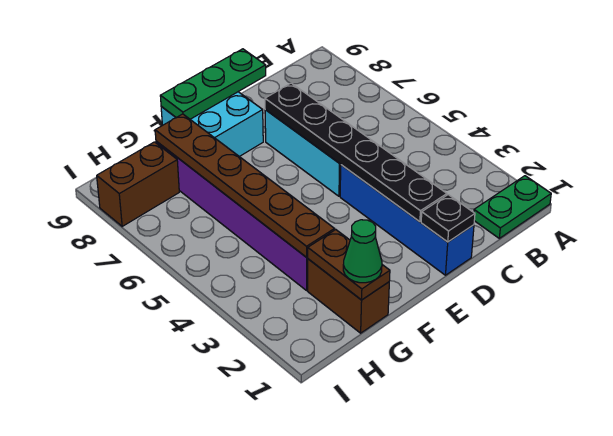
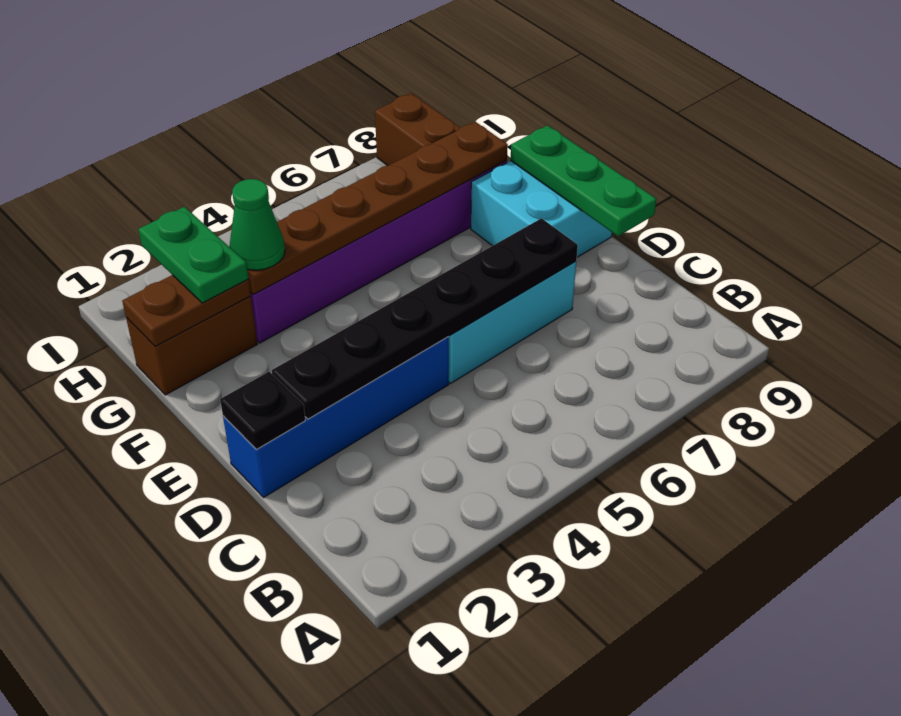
green 1x2 plate [474,176,551,238] -> green 1x2 plate moved to [138,207,249,303]
green 1x1 cone [343,220,382,283] -> green 1x1 cone moved to [230,179,285,270]

